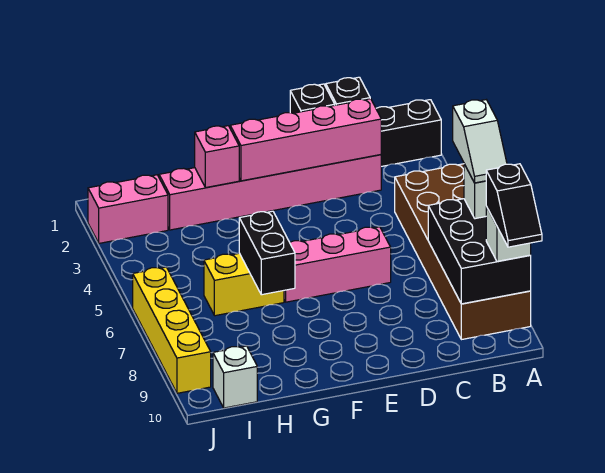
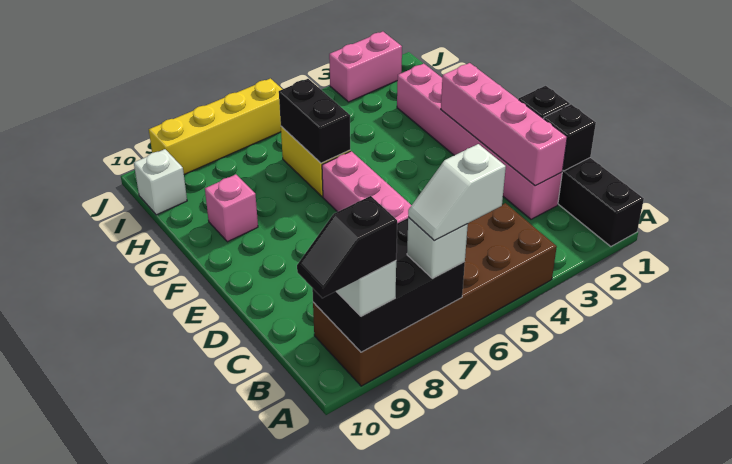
pink 1x1 brick [195,126,239,188] -> pink 1x1 brick moved to [205,174,258,242]
black 1x2 brick [239,211,295,295] -> black 1x2 brick turned to [279,79,350,163]
pink 1x2 brick [88,175,168,243] -> pink 1x2 brick turned to [329,32,402,102]

